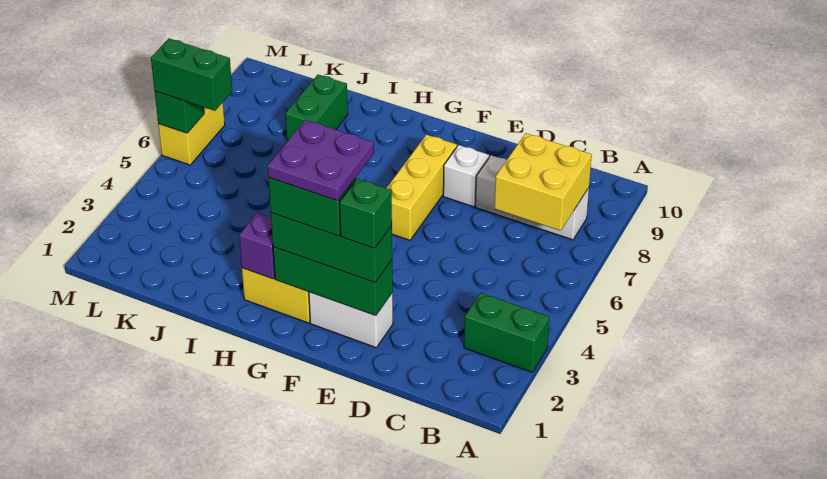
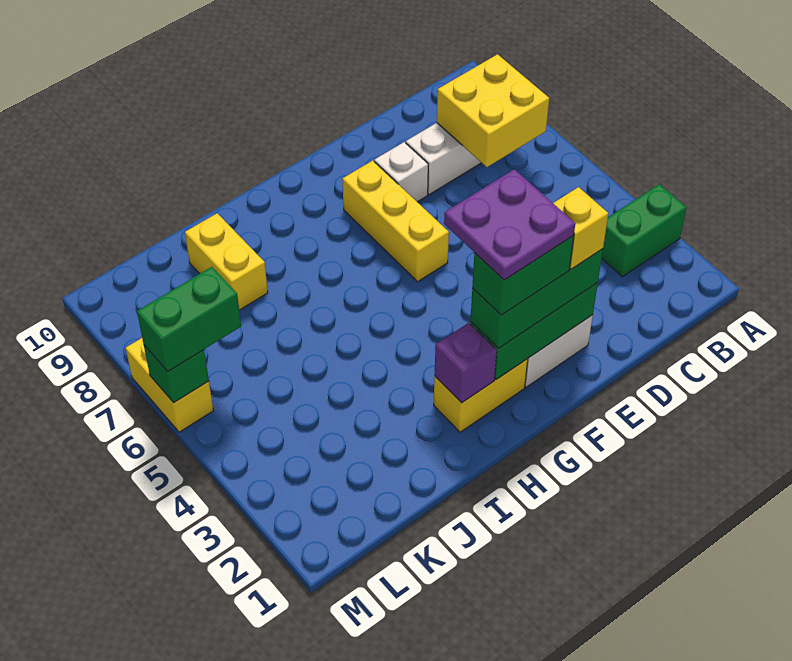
green 1x1 brick [340,179,392,248] -> yellow 1x1 brick [553,187,608,269]
green 1x2 brick [285,74,348,141] -> yellow 1x2 brick [185,213,268,310]

